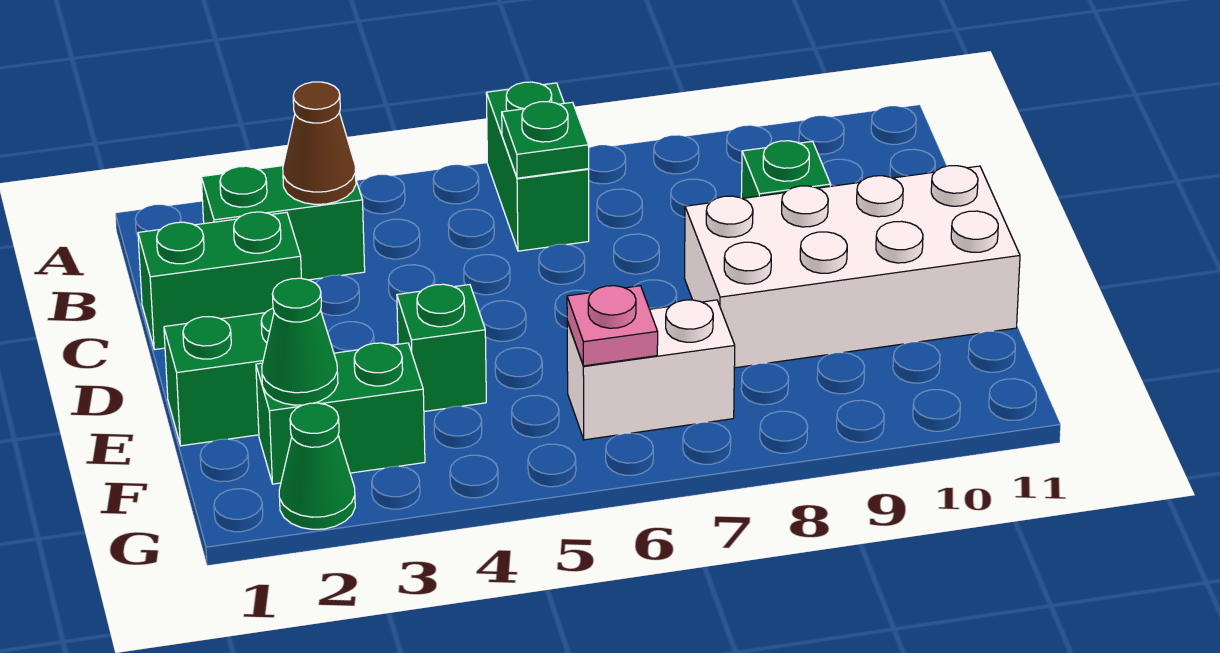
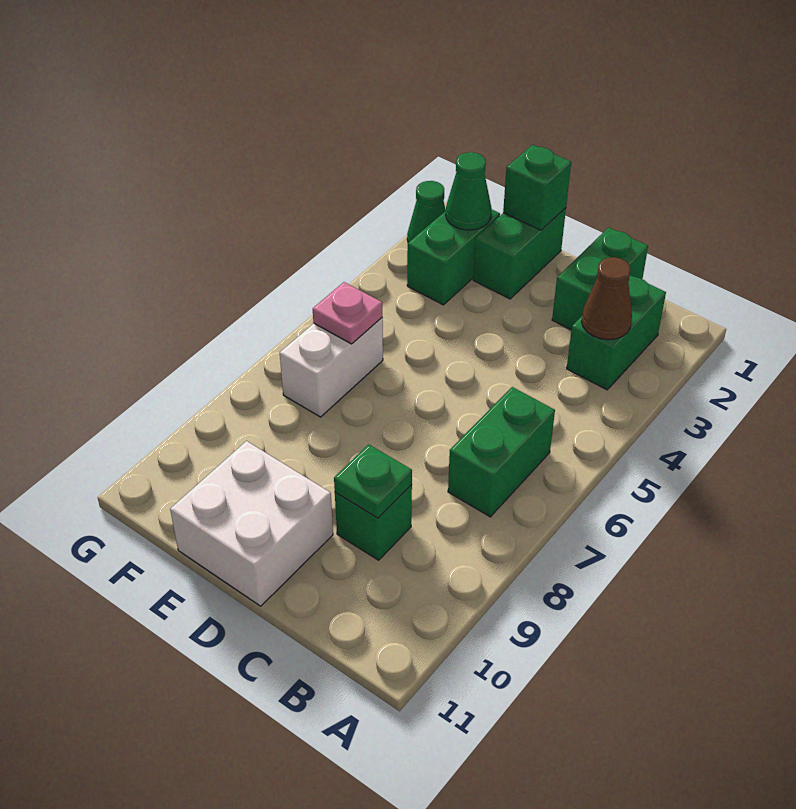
green 1x2 brick [486,82,589,251] -> green 1x2 brick turned to [448,387,555,517]
green 1x1 plate [502,102,589,178] -> green 1x1 plate moved to [334,444,412,518]
white 2x4 brick [684,166,1020,368] -> white 2x2 brick [170,441,333,606]
green 1x1 brick [397,284,486,412] -> green 1x1 brick moved to [503,145,571,230]

